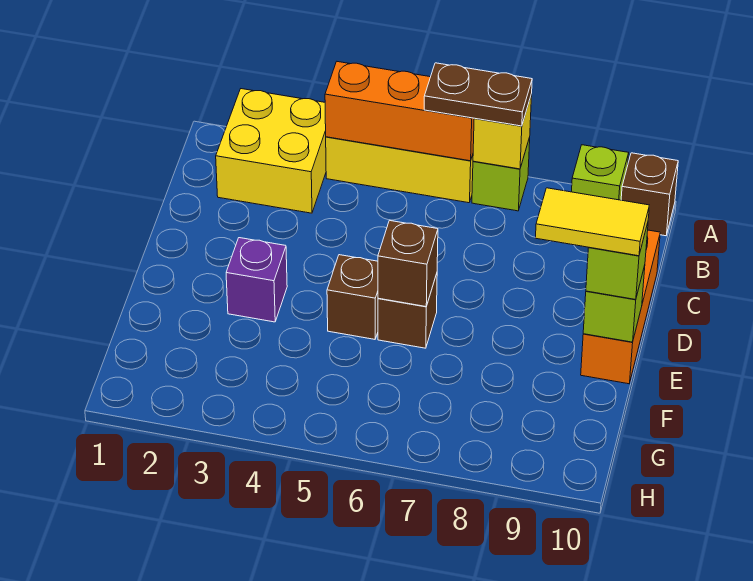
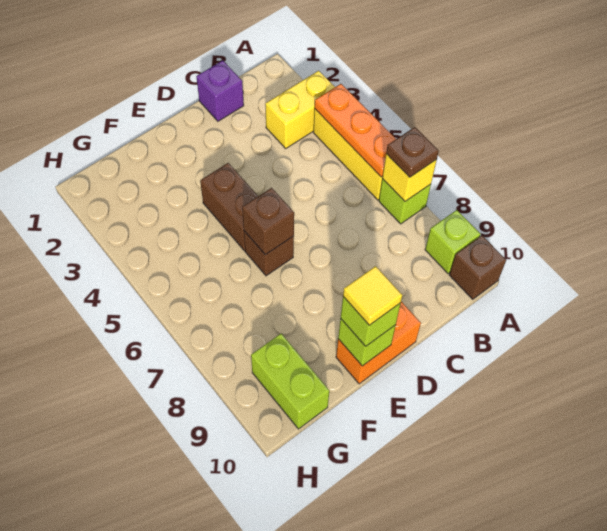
yellow 2x2 brick [216,89,326,213] -> yellow 1x2 brick [265,71,335,148]
orange 1x3 brick [325,62,474,161] -> orange 1x3 plate [315,84,396,177]
brown 1x2 plate [424,63,532,126] -> brown 1x1 plate [386,127,439,177]
orange 1x3 brick [581,230,660,384] -> orange 1x2 brick [336,302,421,384]
purple 1x1 brick [226,238,287,322] -> purple 1x1 brick moved to [196,61,244,121]
brown 1x1 brick [327,255,378,339] -> brown 1x2 brick [200,163,258,250]
yellow 1x2 tile [536,188,649,256] -> yellow 1x1 tile [343,266,402,325]
none -> lime 1x2 brick [251,334,329,429]

